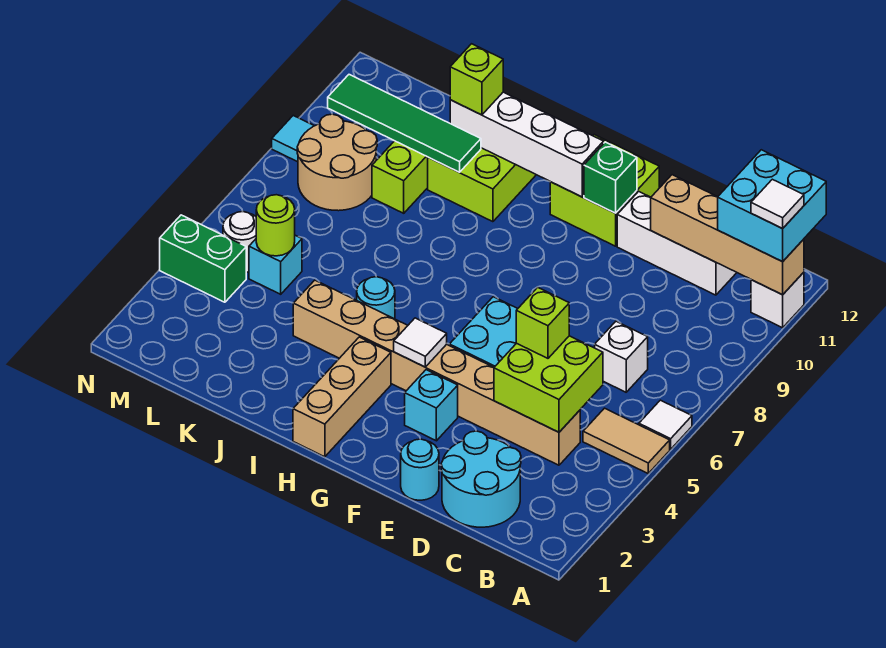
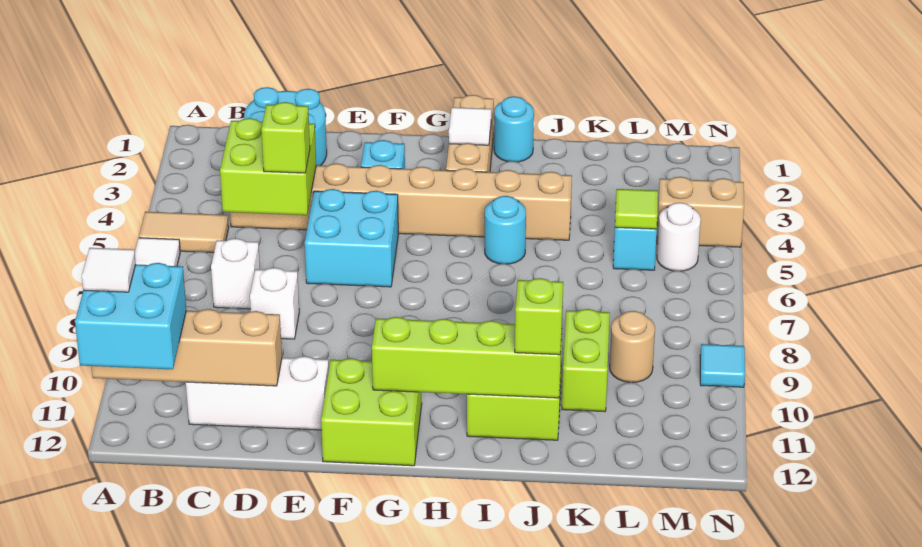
white 1x1 brick [751,272,804,328] -> white 1x1 brick moved to [250,268,299,339]
cyan 1x1 round brick [401,439,439,500] -> cyan 1x1 round brick moved to [494,96,534,162]
green 1x1 brick [584,142,637,213] -> none
white 1x1 tile [394,318,447,367] -> white 1x1 tile moved to [449,107,491,145]
white 1x4 brick [450,92,604,197] -> lime 1x4 brick [372,317,562,398]
green 1x4 tile [328,75,481,172] -> none
lime 1x1 round brick [256,195,295,256] -> lime 1x1 tile [615,189,658,229]
tan 2x2 round brick [297,114,377,211] -> tan 1x1 round brick [610,311,655,382]
green 1x2 brick [160,215,246,302] -> tan 1x2 brick [657,177,744,247]

